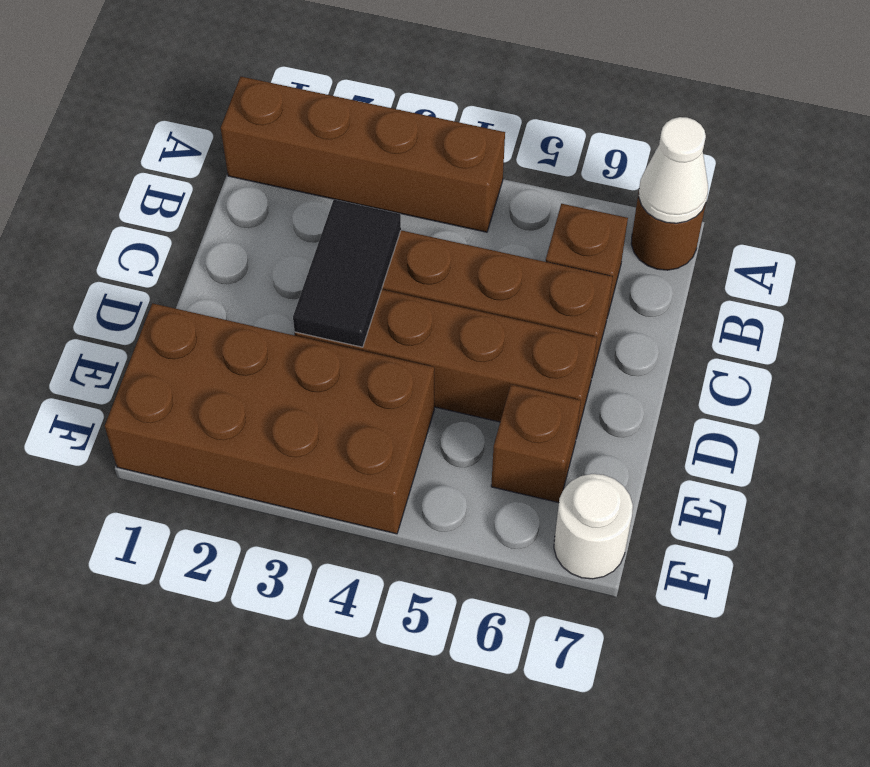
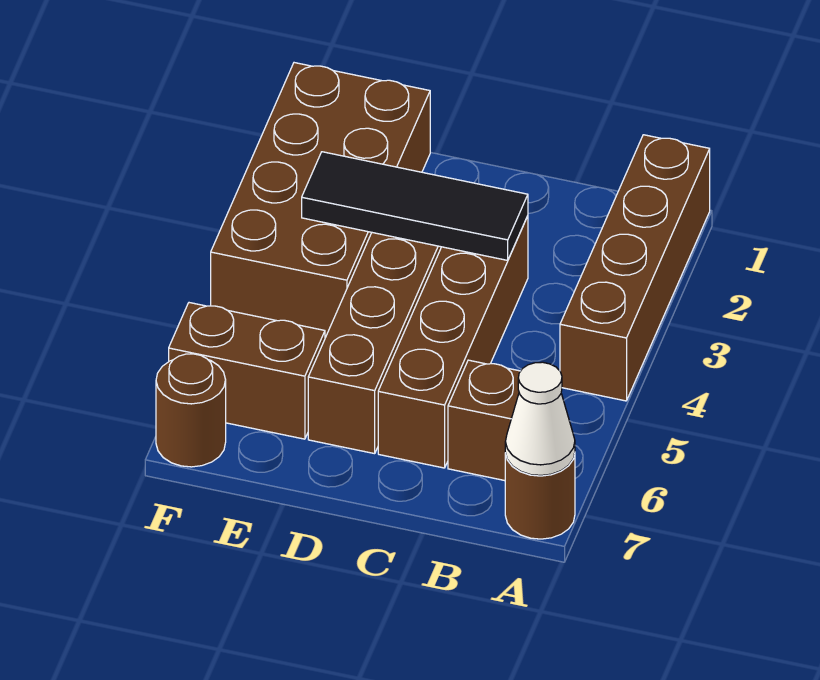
black 1x2 tile [293,200,401,347] -> black 1x3 tile [302,152,528,260]
brown 1x1 brick [491,385,581,503] -> brown 1x2 brick [169,303,325,439]
white 1x1 round brick [554,474,633,579] -> brown 1x1 round brick [156,354,226,467]

